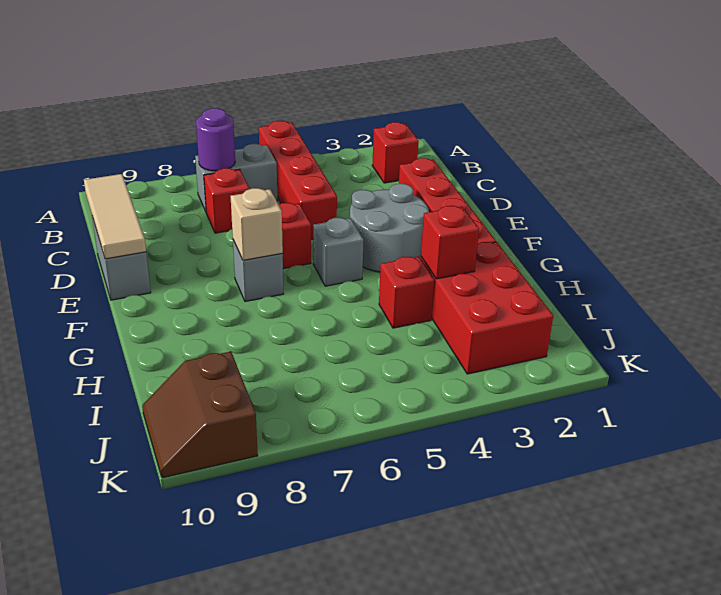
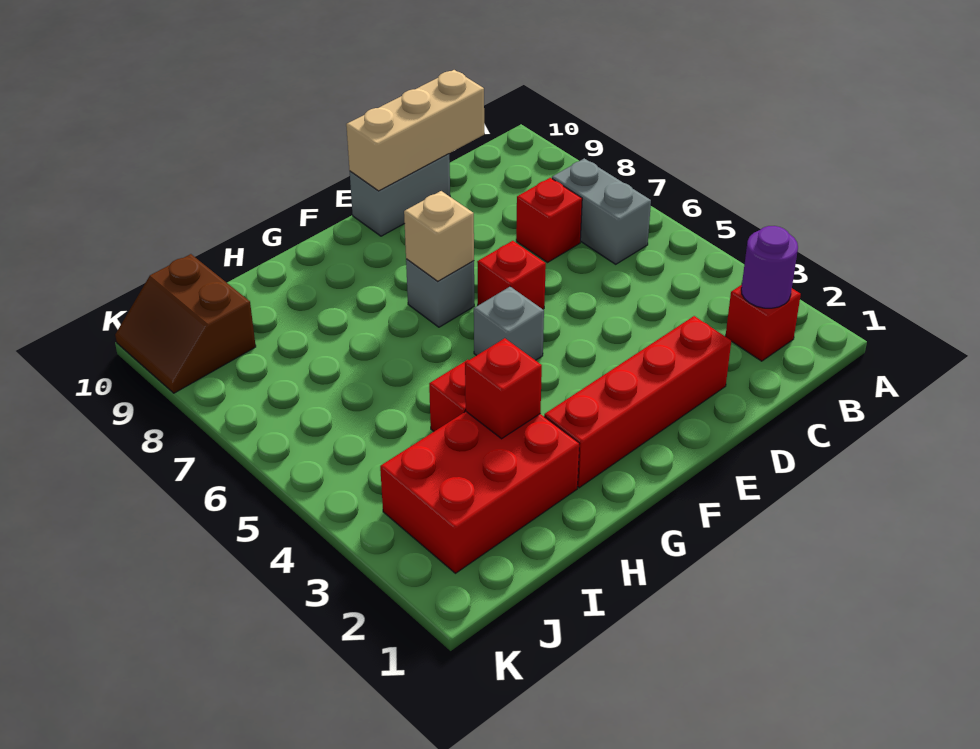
red 1x4 brick [259,121,337,239] -> none
purple 1x1 round brick [196,108,235,171] -> purple 1x1 round brick moved to [741,226,798,308]
tan 1x3 tile [84,174,146,259] -> tan 1x3 brick [346,70,484,191]
grey 2x2 round brick [350,184,429,272] -> none
brown 2x2 slope [142,352,258,478] -> brown 2x2 slope turned to [115,254,256,393]

